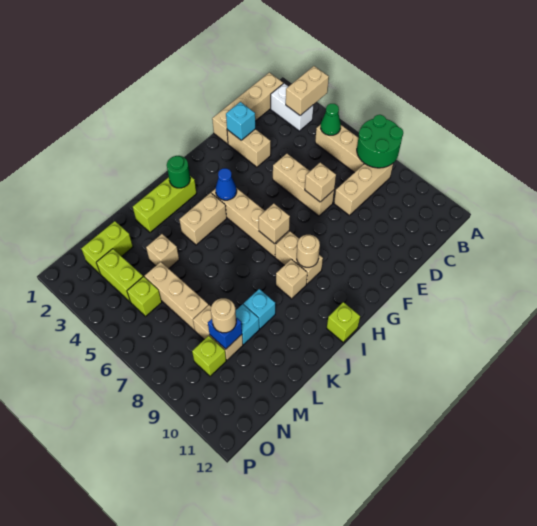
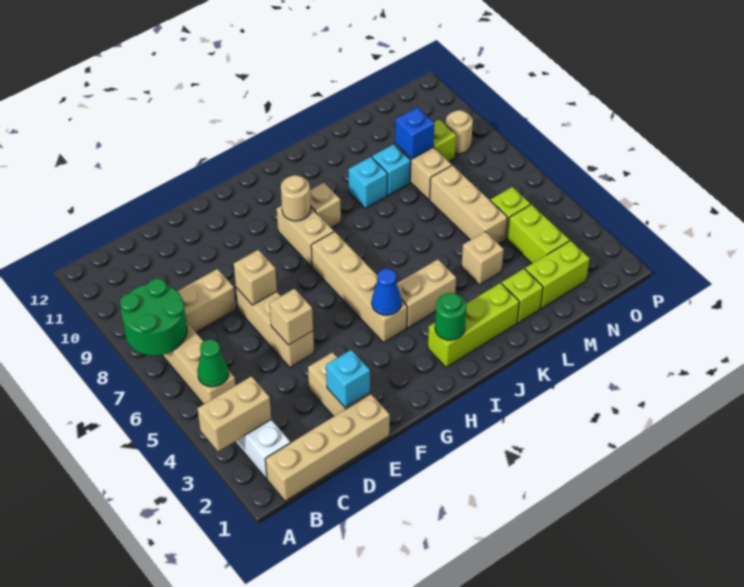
tan 1x1 brick [259,203,290,244] -> tan 1x1 brick moved to [270,289,313,345]
lime 1x1 brick [327,302,360,342] -> lime 1x1 brick moved to [502,269,543,323]
tan 1x1 round brick [211,298,236,333] -> tan 1x1 round brick moved to [446,110,473,154]

